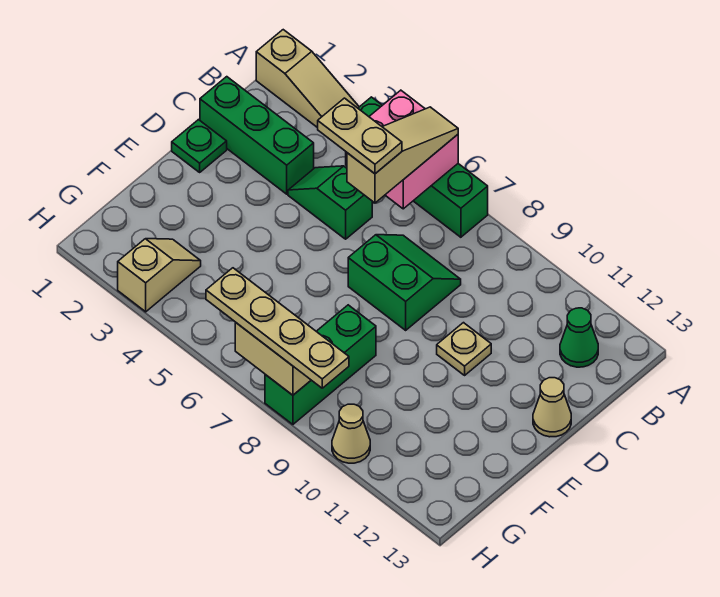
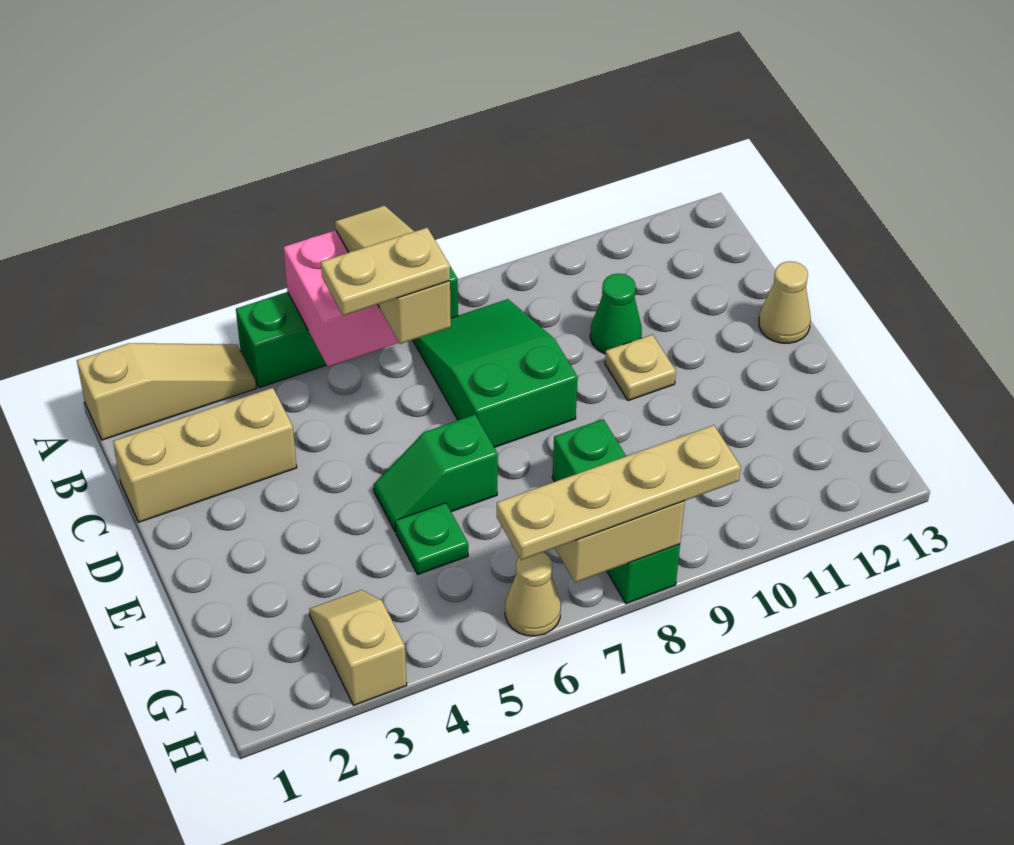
green 1x1 cone [560,308,598,367] -> green 1x1 cone moved to [590,274,642,354]
green 1x3 brick [200,77,314,194] -> tan 1x3 brick [113,388,297,522]
green 1x2 slope [288,166,372,239] -> green 1x2 slope moved to [374,415,498,532]
green 2x2 slope [348,235,461,330] -> green 2x3 slope [413,299,578,447]
green 1x1 plate [172,120,227,172] -> green 1x1 plate moved to [395,503,468,574]
tan 1x1 cone [332,404,370,463] -> tan 1x1 cone moved to [505,552,561,636]

